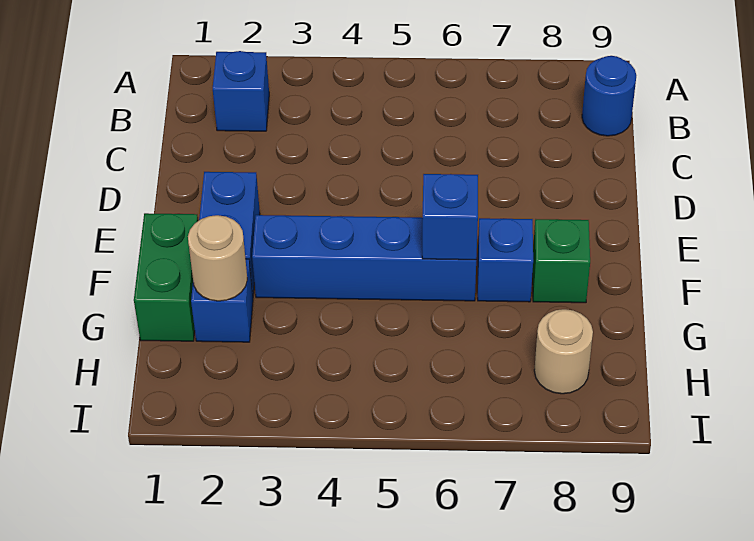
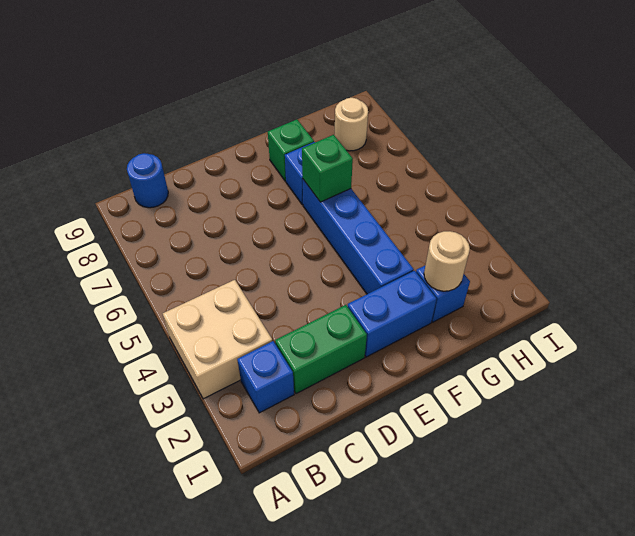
none -> tan 2x2 brick [163,280,272,399]
green 1x2 brick [134,213,198,341] -> green 1x2 brick moved to [275,305,367,394]
blue 1x1 brick [422,174,478,260] -> green 1x1 brick [302,135,353,202]

